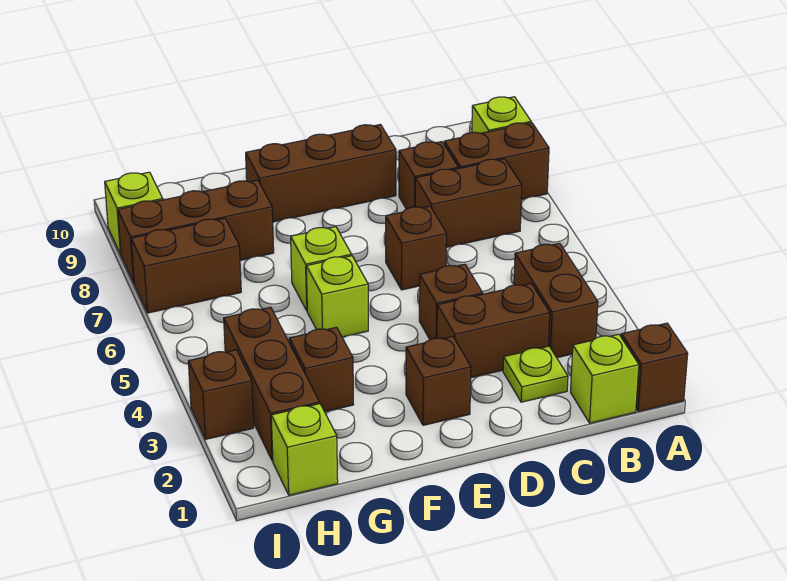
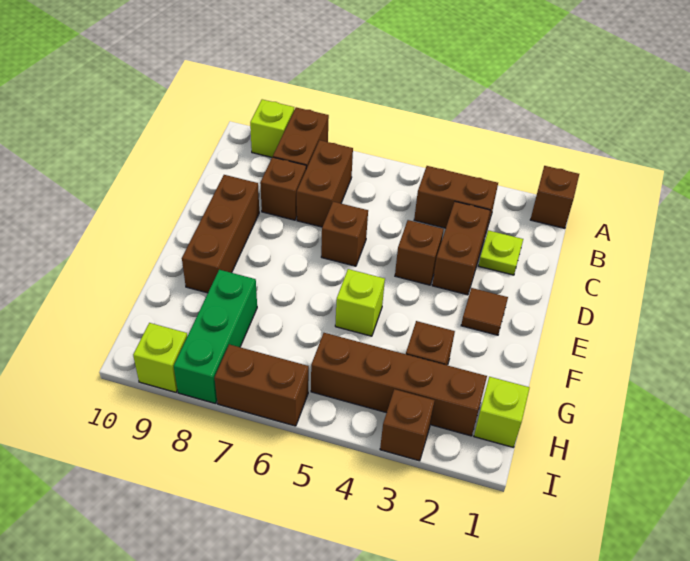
lime 1x1 brick [571,334,639,423] -> none
brown 1x1 brick [406,337,471,425] -> brown 1x1 tile [461,288,508,335]
lime 1x1 brick [291,227,352,310] -> none
brown 1x3 brick [118,180,274,283] -> green 1x3 brick [174,270,257,404]
brown 1x3 brick [224,307,319,461] -> brown 1x4 brick [311,333,487,436]
brown 1x2 brick [131,218,241,313] -> brown 1x2 brick turned to [214,344,309,426]

